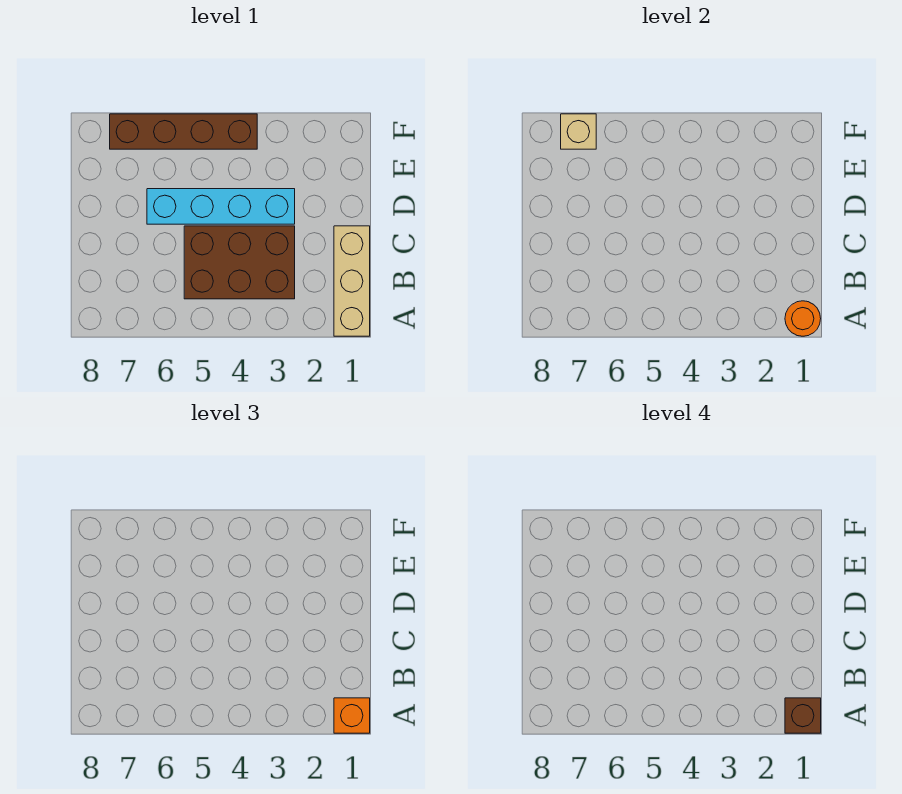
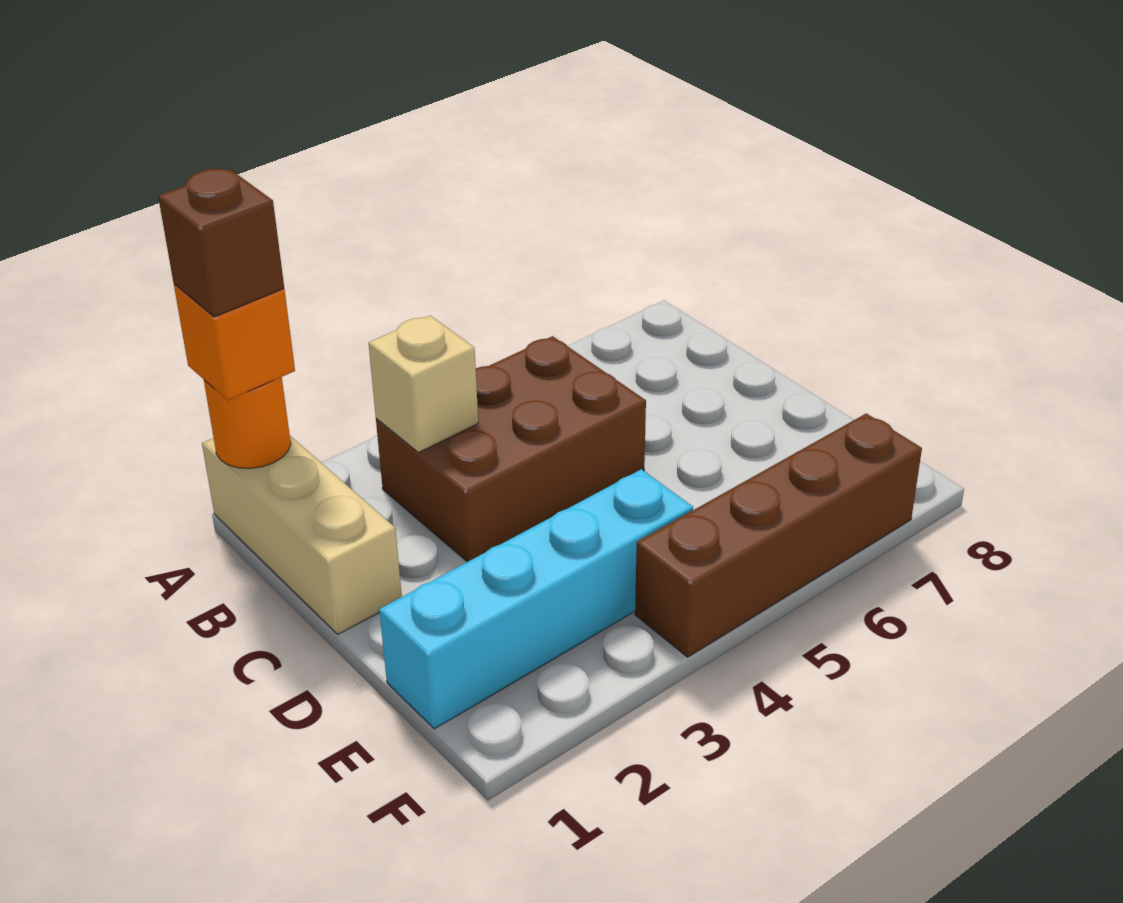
cyan 1x4 brick [147,189,295,224] -> cyan 1x4 brick moved to [379,469,693,729]
tan 1x1 brick [561,114,596,149] -> tan 1x1 brick moved to [369,315,478,452]

